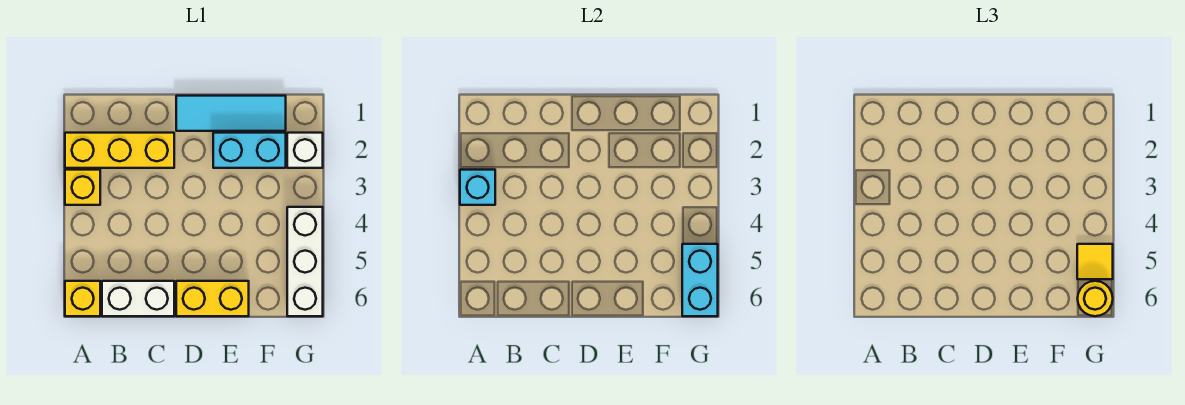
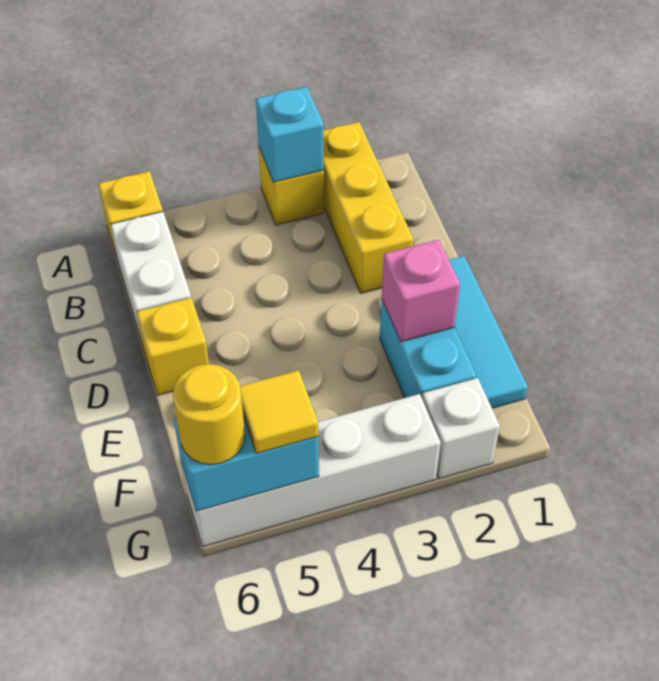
yellow 1x2 brick [176,281,249,316] -> yellow 1x1 brick [137,298,209,395]
none -> pink 1x1 brick [382,240,460,342]
white 1x3 brick [287,207,323,316] -> white 1x4 brick [181,394,441,546]

